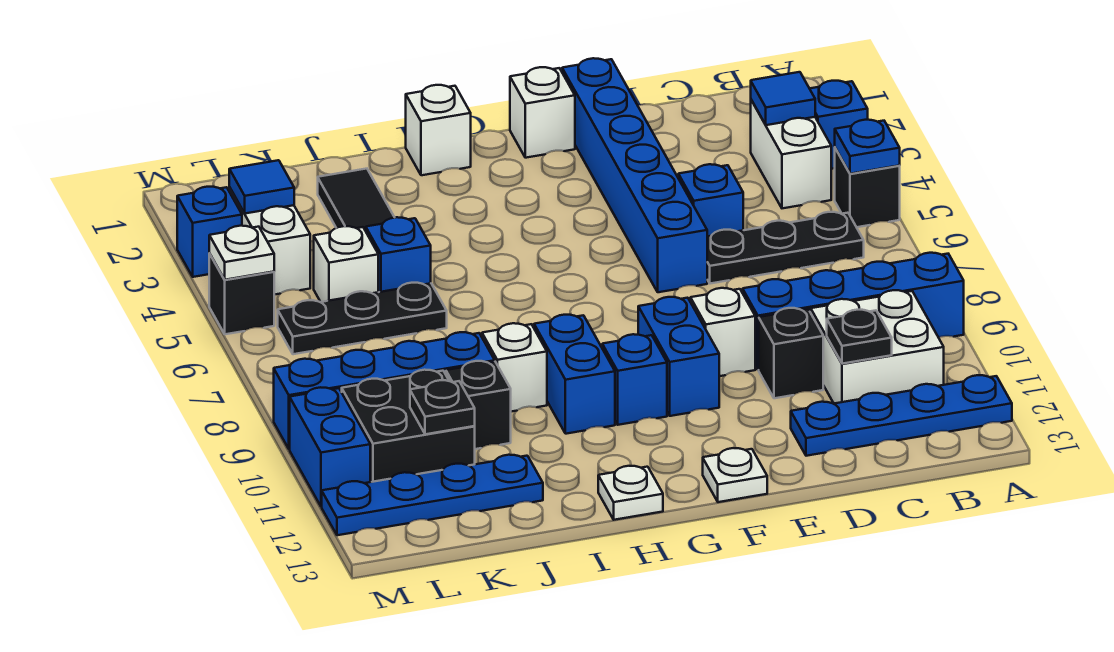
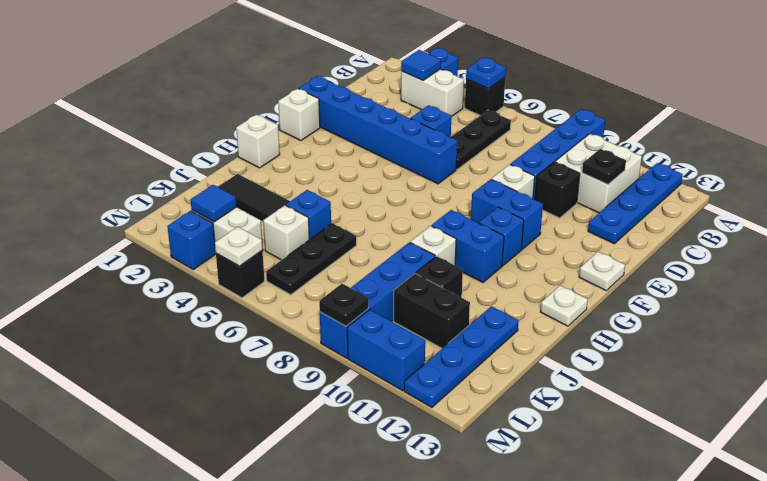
black 2x2 brick [342,370,475,482] -> black 1x2 brick [394,274,470,348]
black 1x1 plate [410,380,475,434] -> black 1x1 plate moved to [319,284,368,326]

